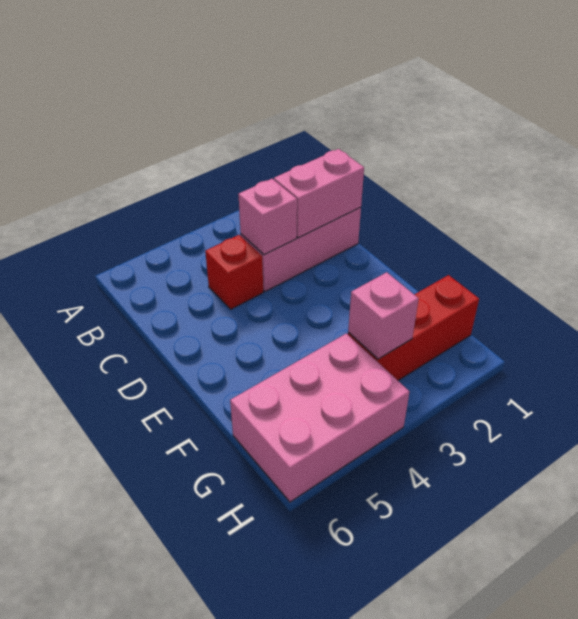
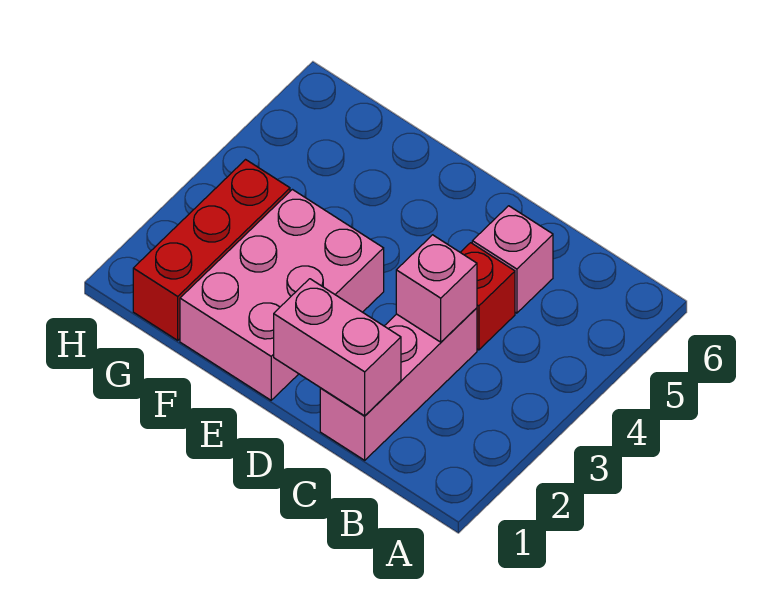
pink 1x2 brick [274,149,364,238] -> pink 1x2 brick turned to [274,279,401,416]
pink 1x1 brick [348,272,419,359] -> pink 1x1 brick moved to [472,206,553,313]
pink 2x3 brick [230,333,409,502] -> pink 2x3 brick moved to [180,190,384,400]

